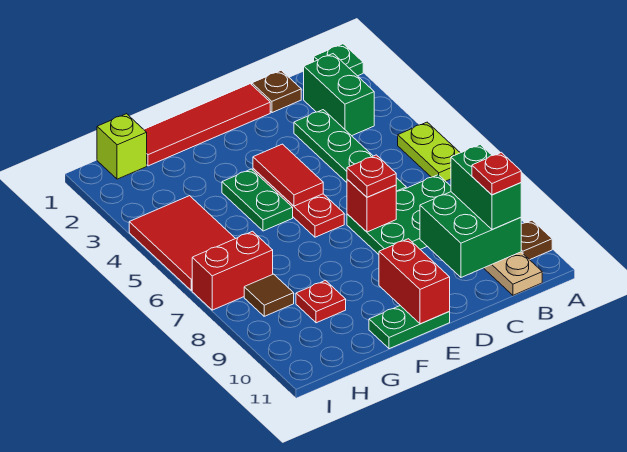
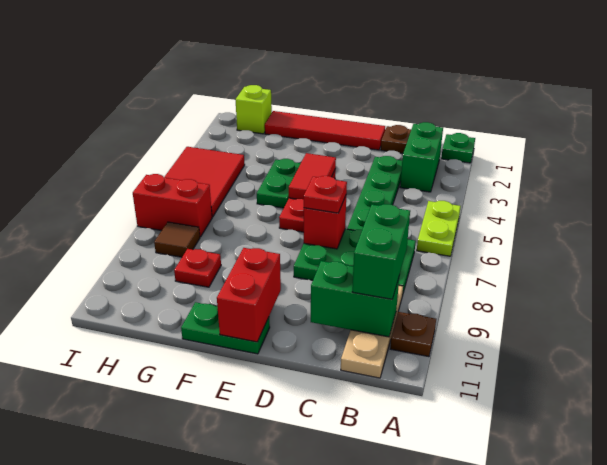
green 2x2 brick [420,192,521,277] -> green 1x2 brick [311,261,399,337]
red 1x1 plate [472,153,521,195] -> none

